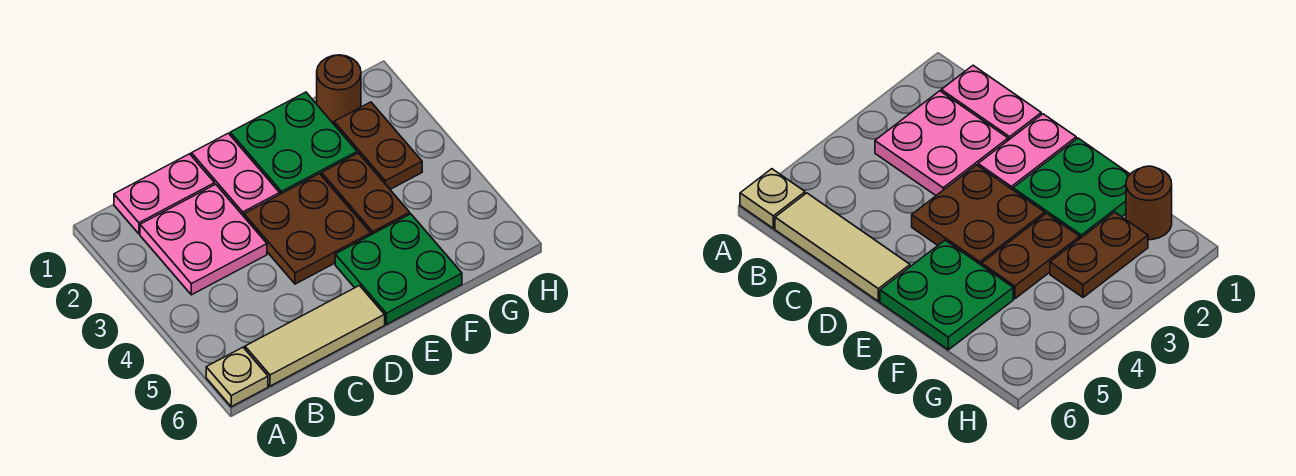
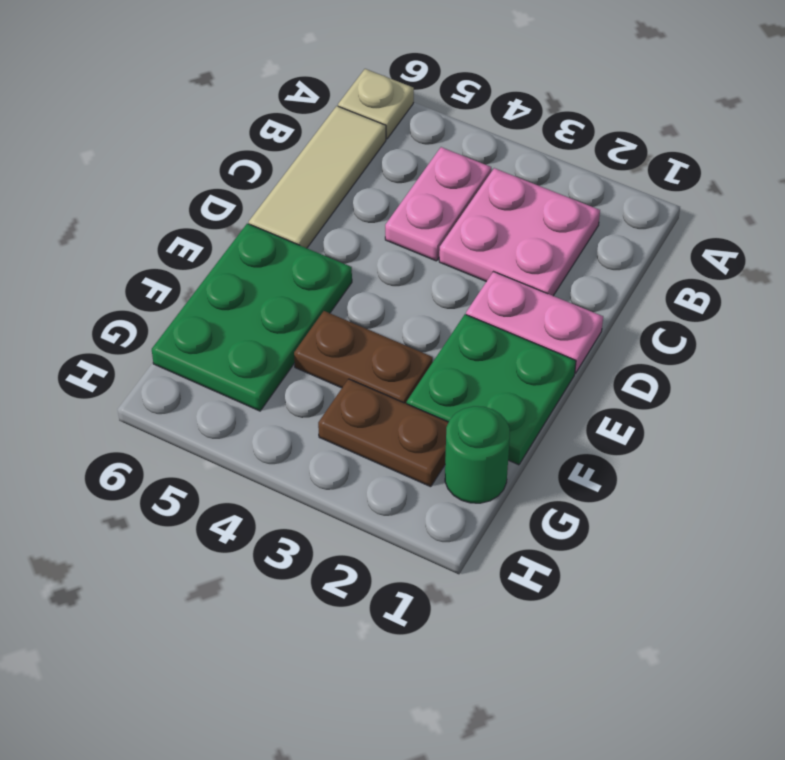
pink 1x2 plate [114,154,215,234] -> pink 1x2 plate moved to [385,147,491,261]
brown 2x2 plate [244,174,371,284] -> none
green 2x2 plate [335,214,462,324] -> green 2x3 plate [152,224,352,411]
brown 1x1 round brick [317,55,361,124] -> green 1x1 round brick [445,406,510,503]

